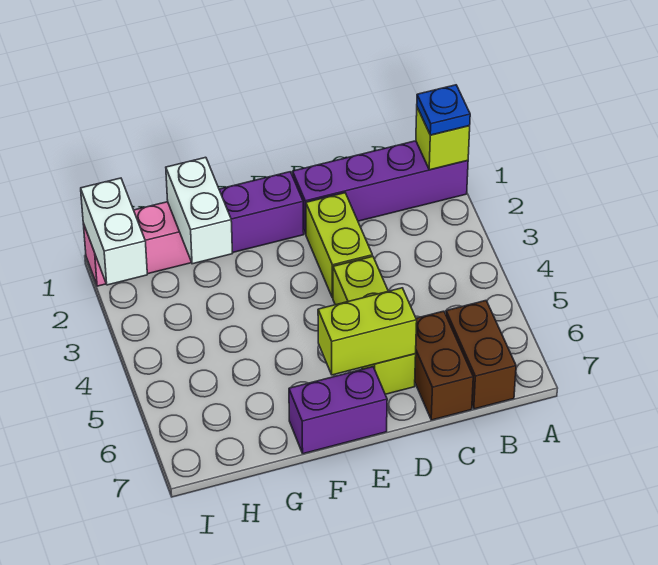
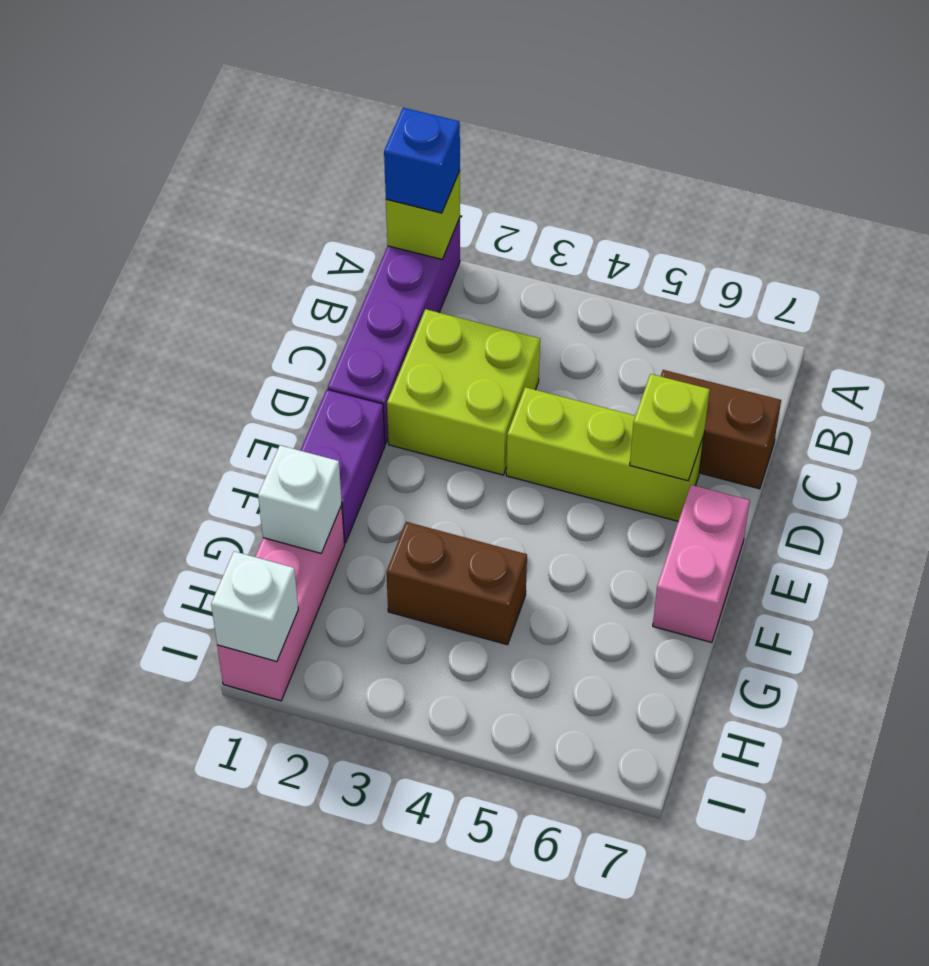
blue 1x1 plate [417,85,470,135] -> blue 1x1 brick [384,108,460,213]
brown 1x2 brick [446,301,516,409] -> brown 1x2 brick moved to [386,522,527,645]
lime 1x2 brick [306,193,372,298] -> lime 2x2 brick [387,309,540,475]
lime 1x2 brick [318,288,417,375] -> lime 1x1 brick [630,374,710,481]
purple 1x2 brick [289,367,387,454] -> pink 1x2 brick [653,485,750,642]
white 1x2 brick [166,157,232,264] -> white 1x1 brick [258,445,342,553]
white 1x2 brick [81,178,147,285] -> white 1x1 brick [211,551,298,661]

